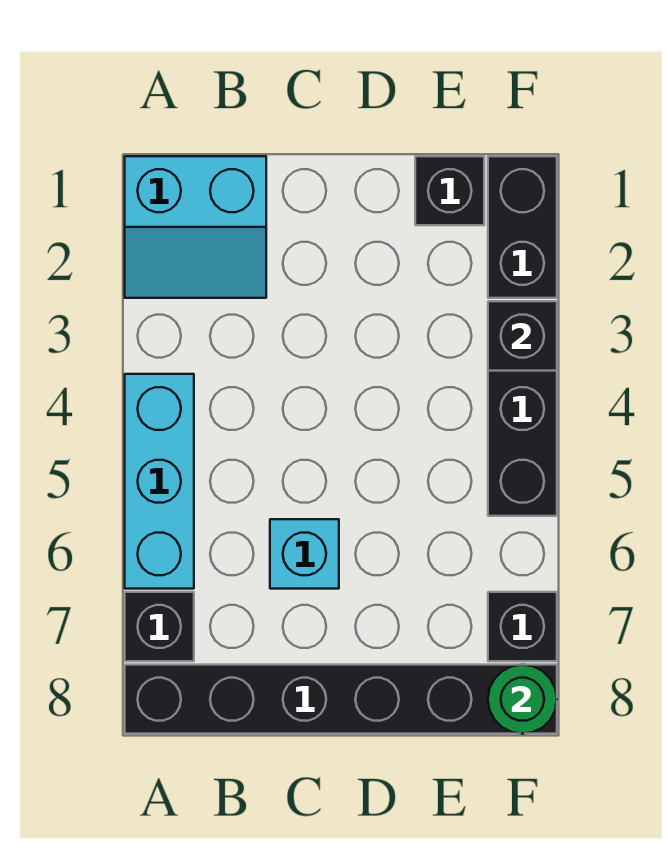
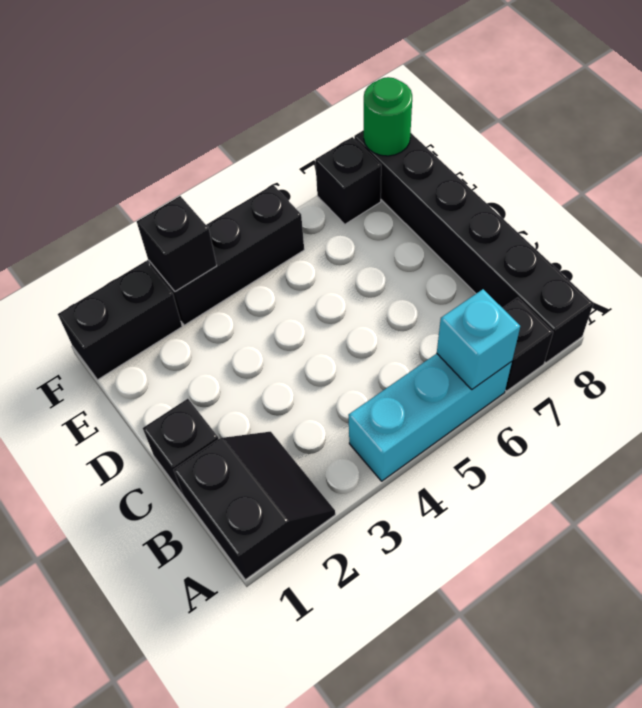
cyan 2x2 slope [125,156,266,298] -> black 2x2 slope [174,432,335,580]
cyan 1x1 brick [270,519,339,589] -> cyan 1x1 brick moved to [437,289,520,389]
black 1x1 brick [415,156,484,225] -> black 1x1 brick moved to [143,399,218,494]

